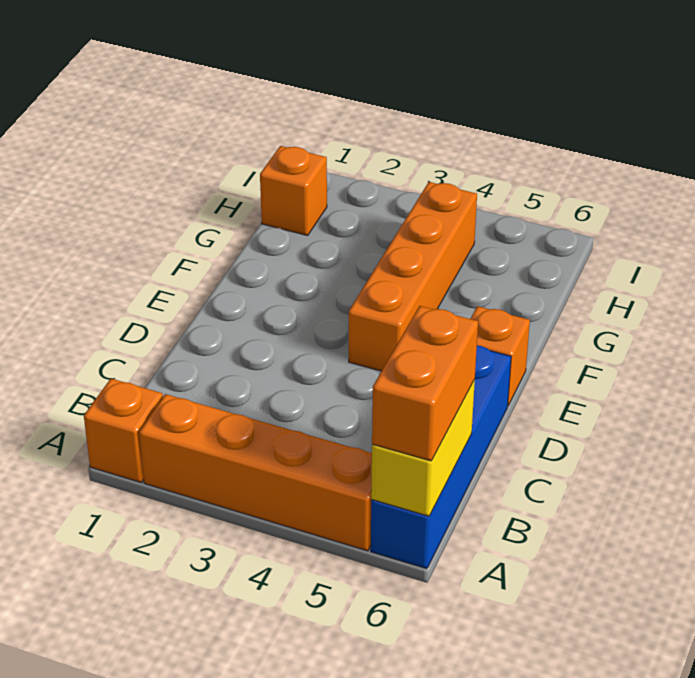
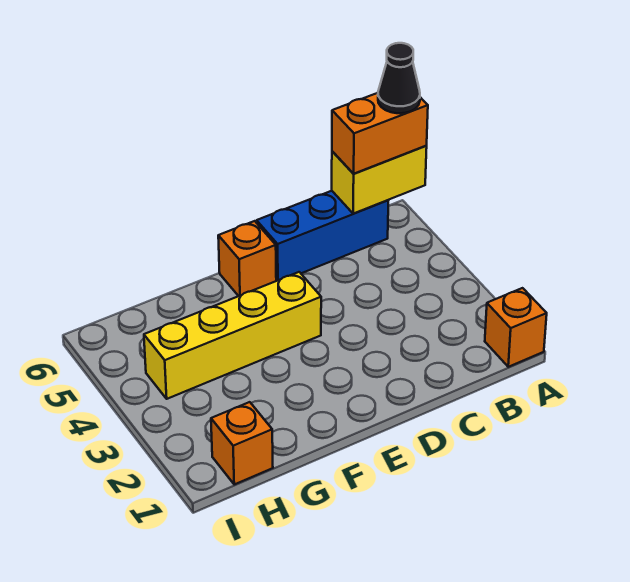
orange 1x4 brick [139,394,372,551] -> none
blue 1x4 brick [371,346,511,569] -> blue 1x3 brick [257,191,388,281]
none -> black 1x1 cone [378,43,420,113]
orange 1x4 brick [349,182,477,371] -> yellow 1x4 brick [144,272,321,399]

